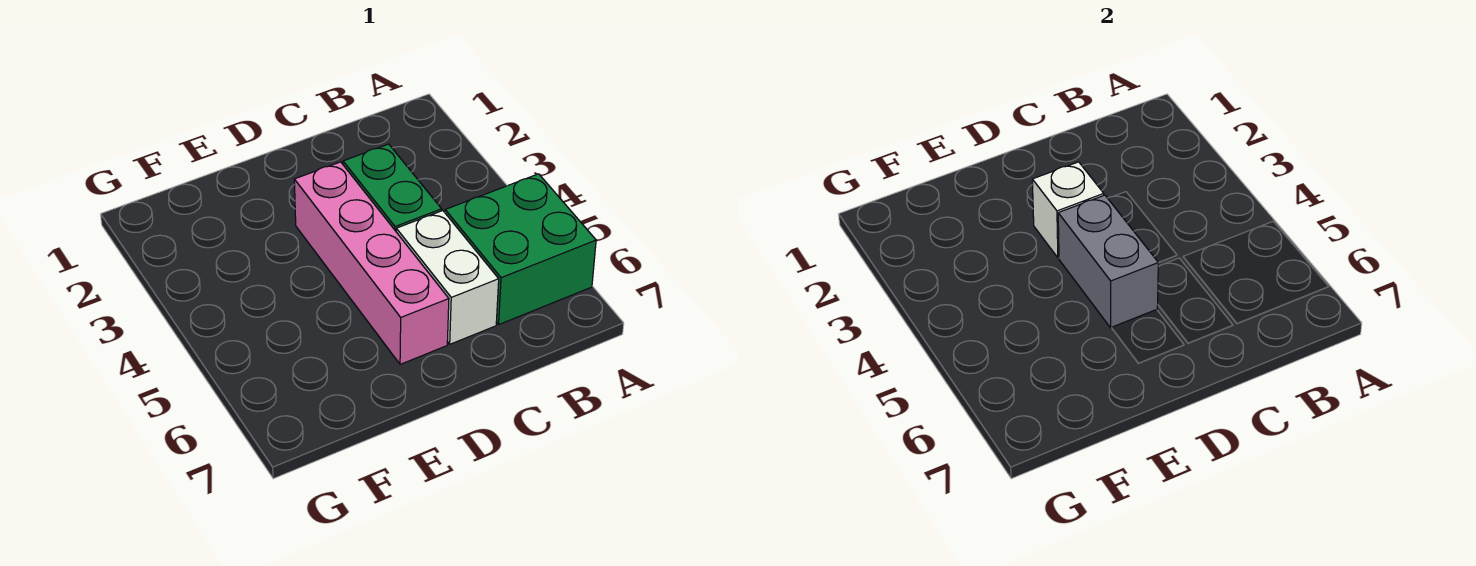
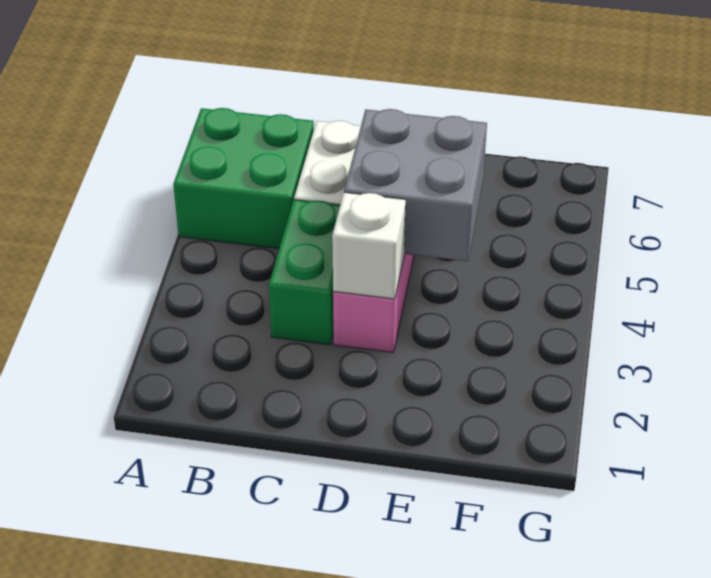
grey 1x2 brick [1058,195,1158,328] -> grey 2x2 brick [344,109,487,261]

